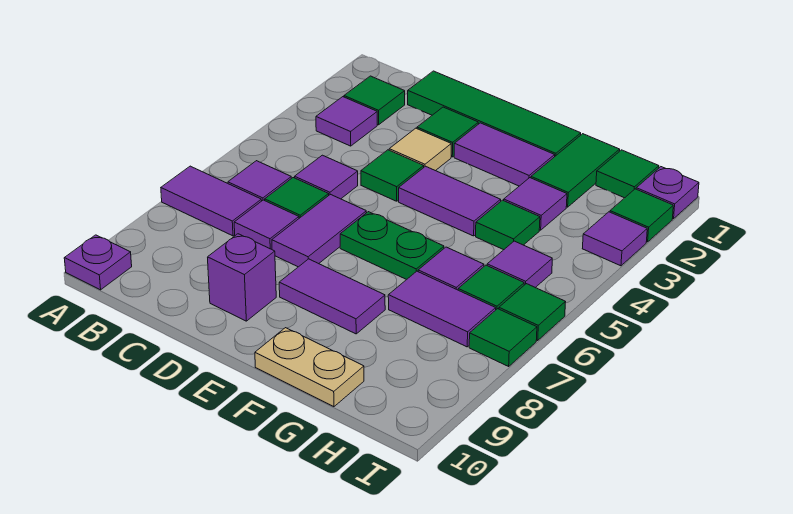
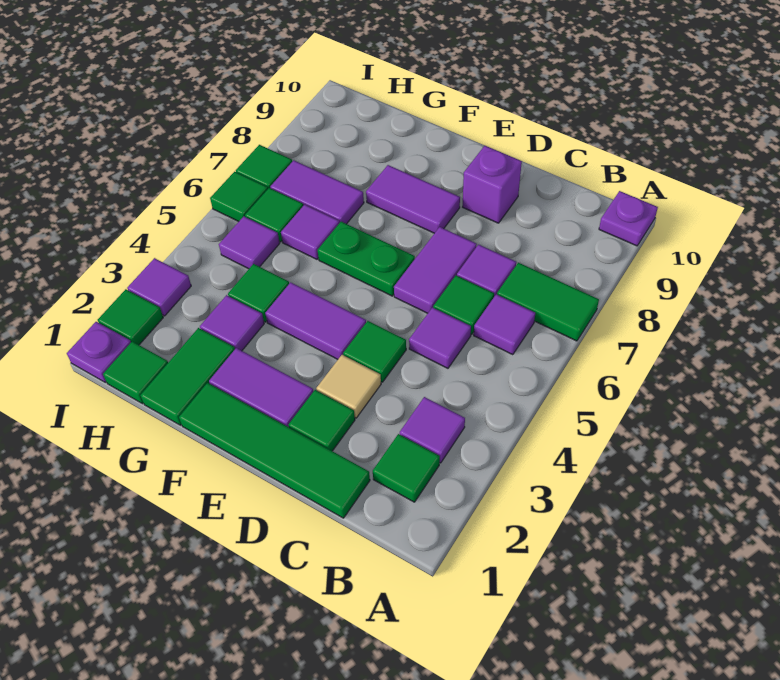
purple 1x2 tile [161,166,262,236] -> green 1x2 tile [497,263,599,341]
tan 1x2 plate [255,328,364,407] -> none

